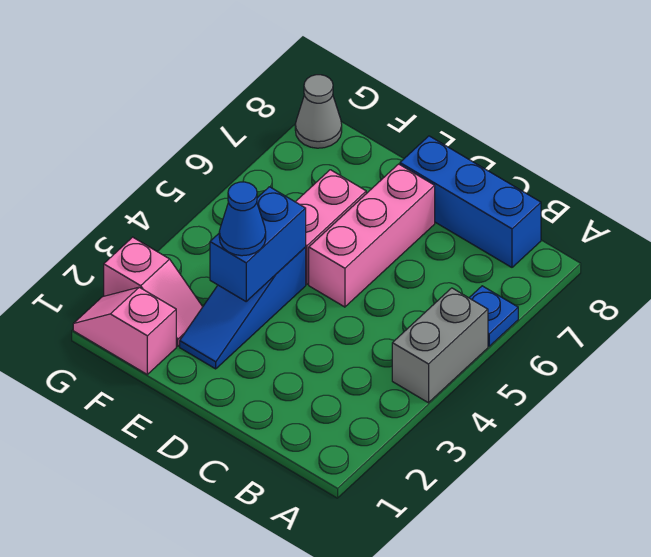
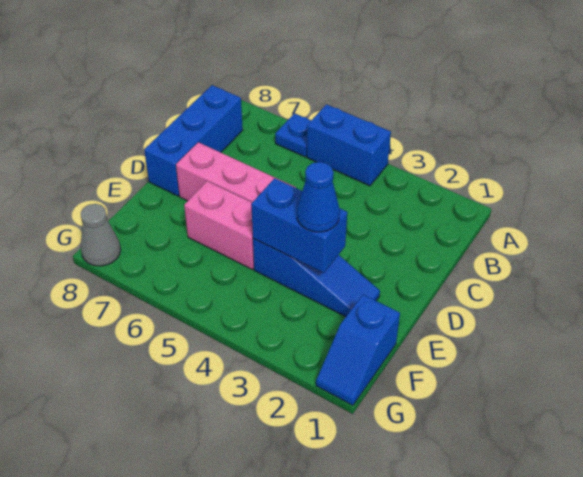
grey 1x2 brick [392,288,488,403] -> blue 1x2 brick [307,104,391,186]
pink 1x2 slope [73,287,176,374] -> blue 1x2 slope [316,295,400,405]
pink 1x2 slope [104,237,202,346] -> none

